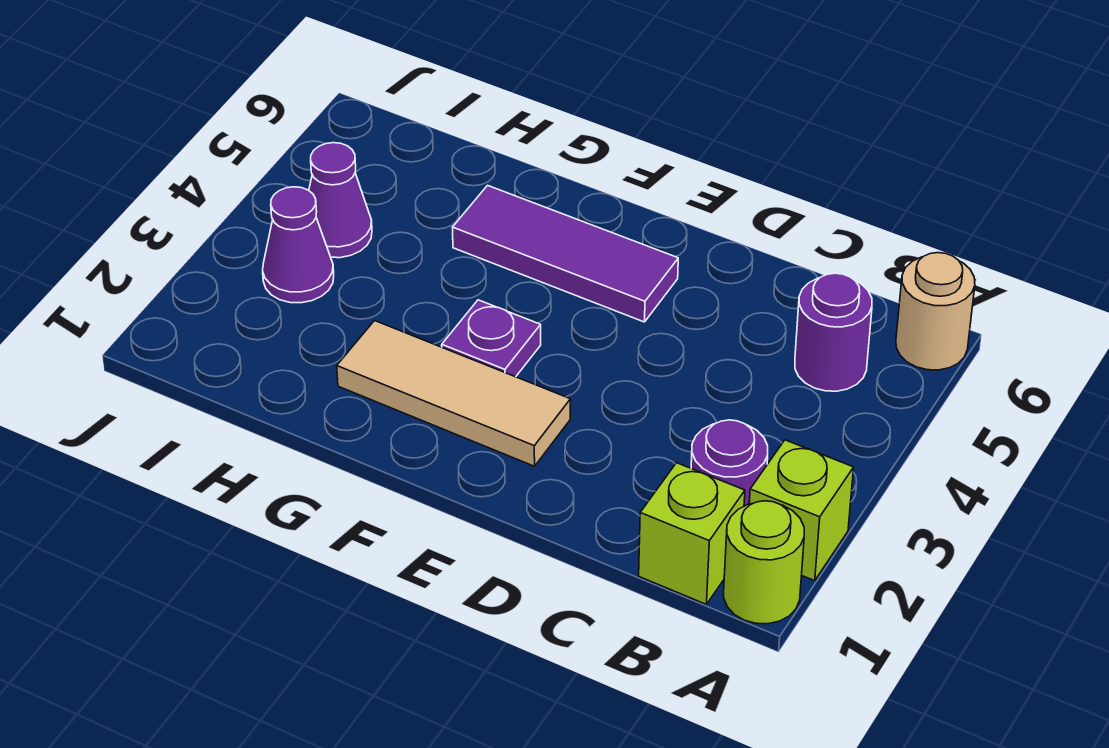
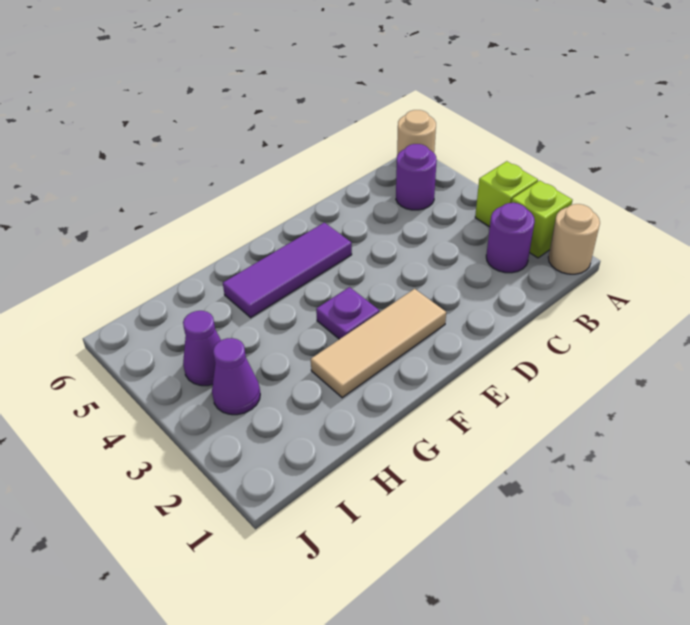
lime 1x1 round brick [724,501,804,624] -> tan 1x1 round brick [548,204,600,274]
lime 1x1 brick [639,463,745,604] -> lime 1x1 brick moved to [475,161,538,227]

